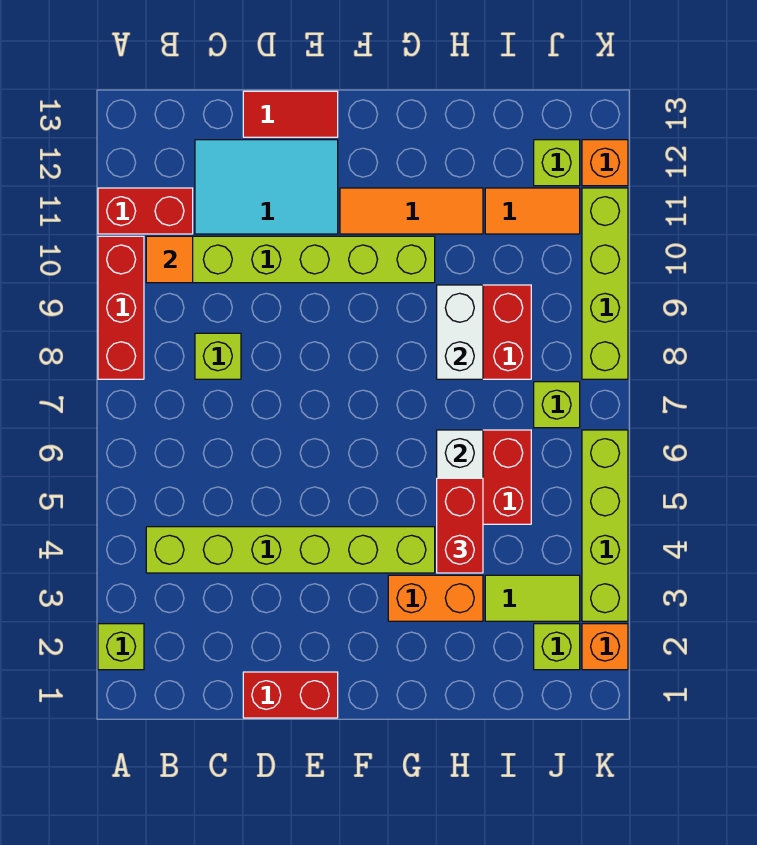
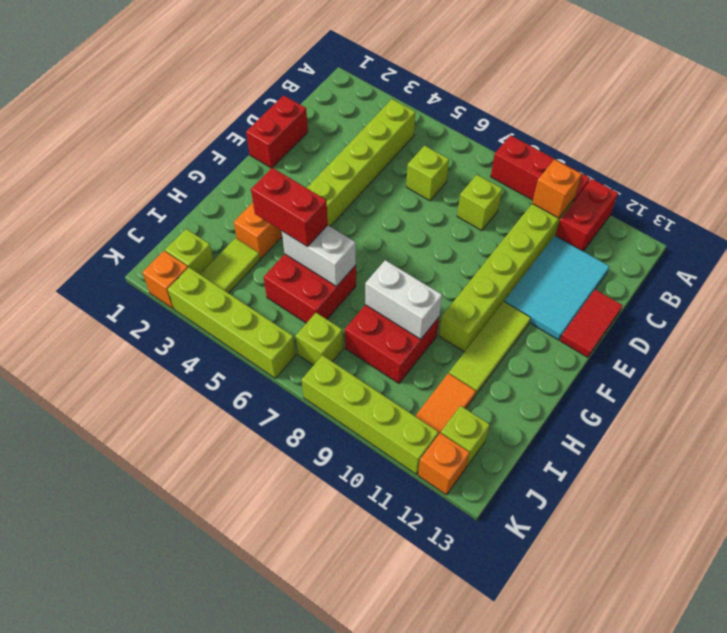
lime 1x1 brick [98,624,144,670] -> lime 1x1 brick moved to [406,146,449,201]
orange 1x1 tile [146,236,193,283] -> orange 1x1 brick [532,160,582,218]
orange 1x3 tile [340,188,483,234] -> lime 1x3 tile [449,302,531,395]

